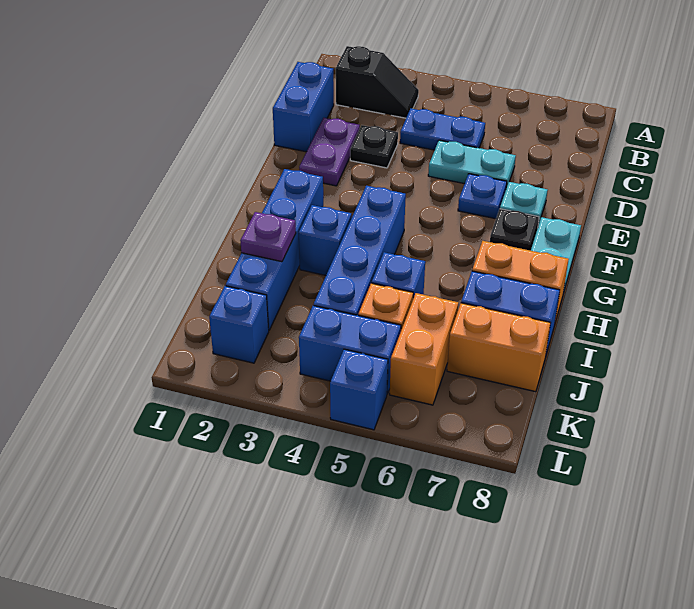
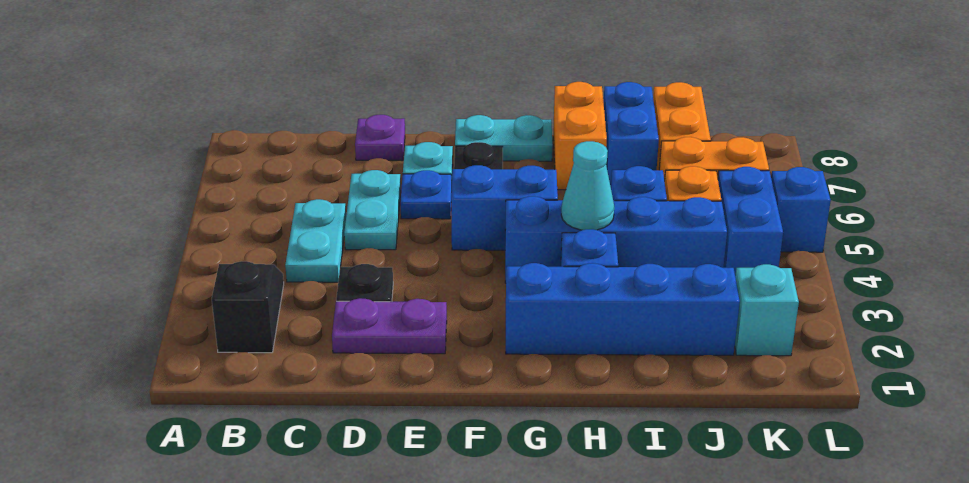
blue 1x2 brick [273,62,334,152] -> blue 1x2 brick moved to [451,165,558,250]
blue 1x2 plate [400,108,485,150] -> cyan 1x2 plate [285,199,346,282]
none -> cyan 1x1 cone [561,141,614,230]
purple 1x1 plate [240,212,296,262] -> purple 1x1 plate moved to [355,115,405,161]
blue 1x1 brick [209,286,269,363] -> cyan 1x1 brick [735,264,799,356]

